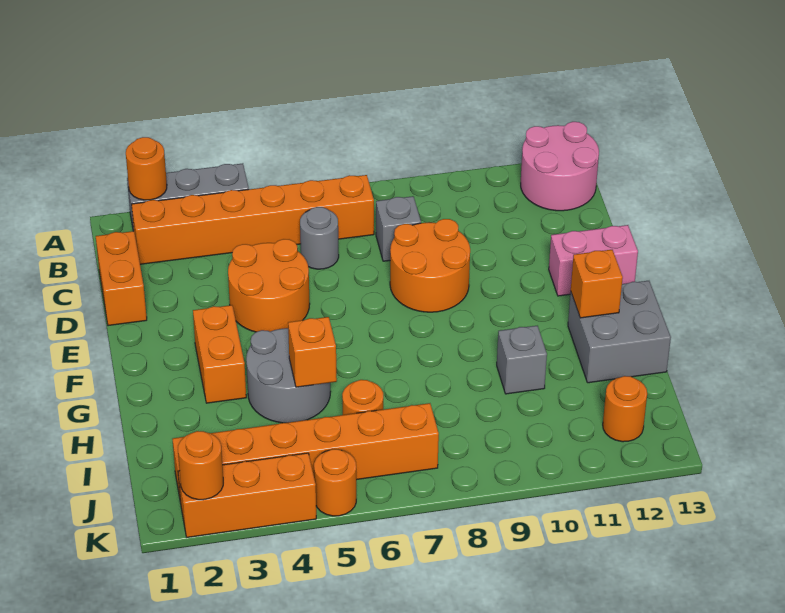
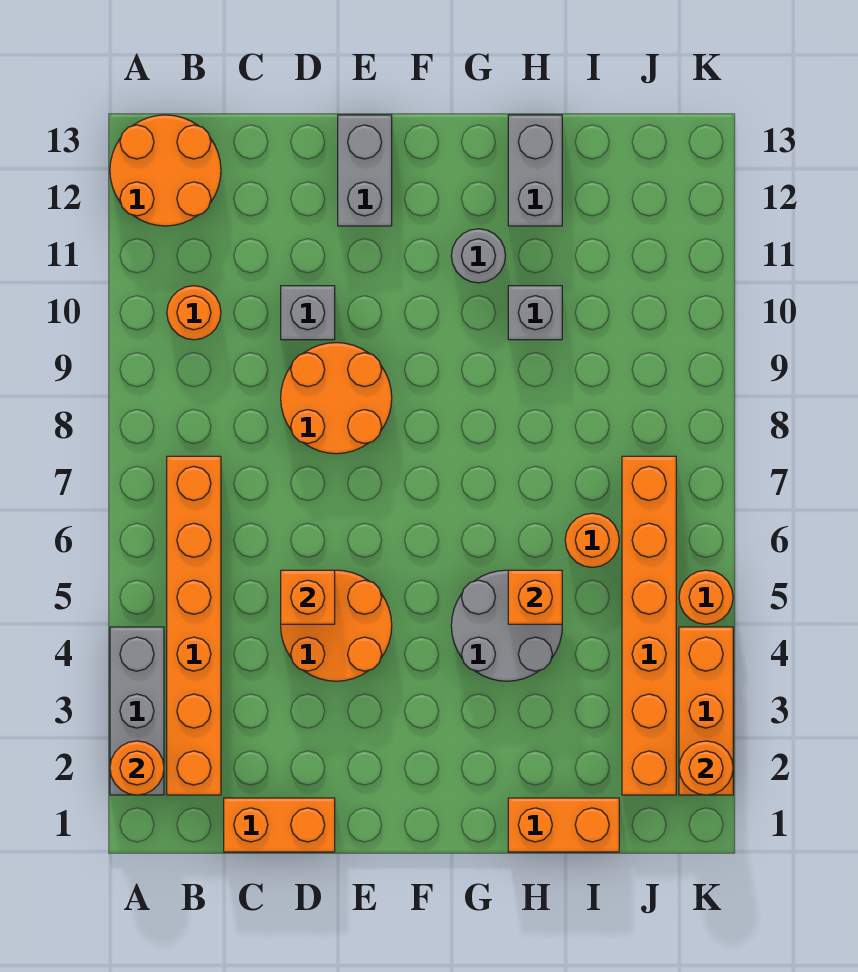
pink 2x2 round brick [521,122,599,211] -> orange 2x2 round brick [110,115,221,226]
grey 1x1 round brick [300,207,339,269] -> grey 1x1 round brick moved to [451,229,506,283]
grey 1x1 brick [376,196,421,261] -> grey 1x1 brick moved to [281,286,335,340]
pink 1x2 brick [549,225,638,296] -> grey 1x2 brick [338,115,392,226]
orange 1x2 brick [193,305,246,403] -> orange 1x2 brick moved to [508,798,619,852]
grey 2x2 brick [568,281,671,383] -> grey 1x2 brick [508,115,562,226]
orange 1x1 brick [571,250,623,318] -> orange 1x1 brick moved to [281,570,335,624]
orange 1x1 round brick [603,376,647,442] -> orange 1x1 round brick moved to [167,286,221,340]

